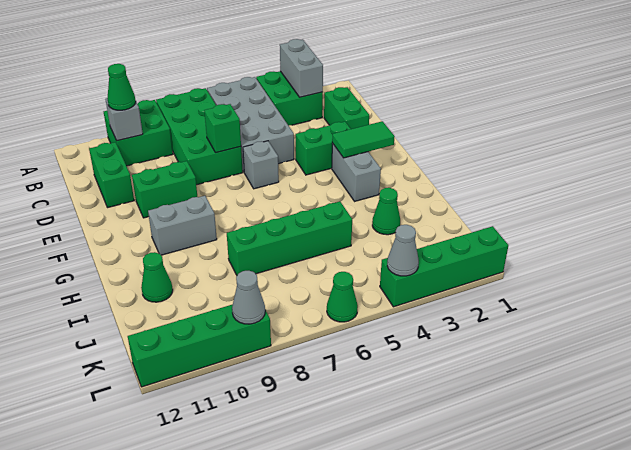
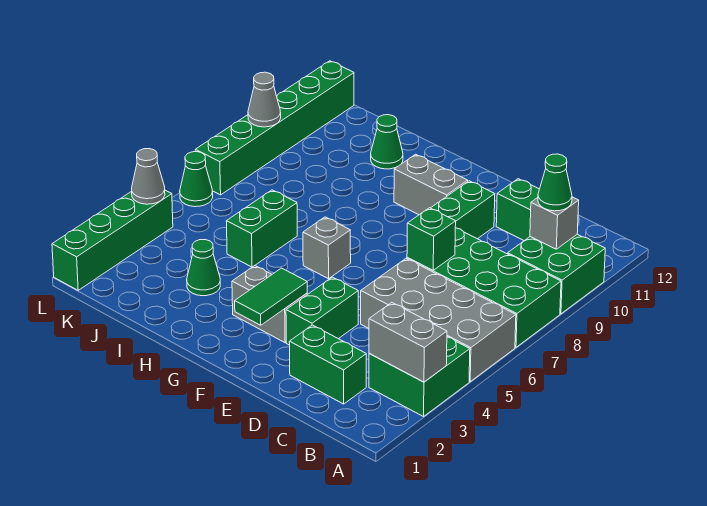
grey 1x1 brick [243,141,279,189] -> grey 1x1 brick moved to [303,217,351,279]
grey 1x2 brick [148,196,217,255] -> grey 1x2 brick turned to [394,154,468,215]
green 1x4 brick [227,202,352,275] -> green 1x2 brick [226,190,297,267]
green 1x4 brick [128,304,271,387] -> green 1x6 brick [195,61,354,195]

